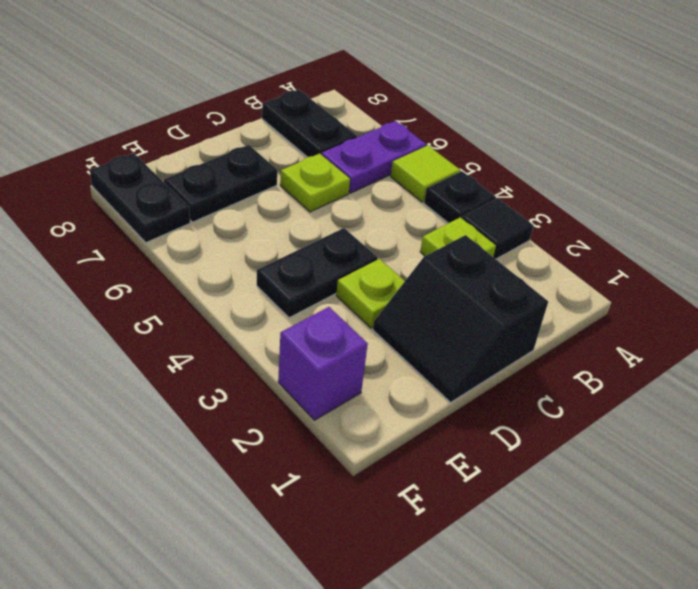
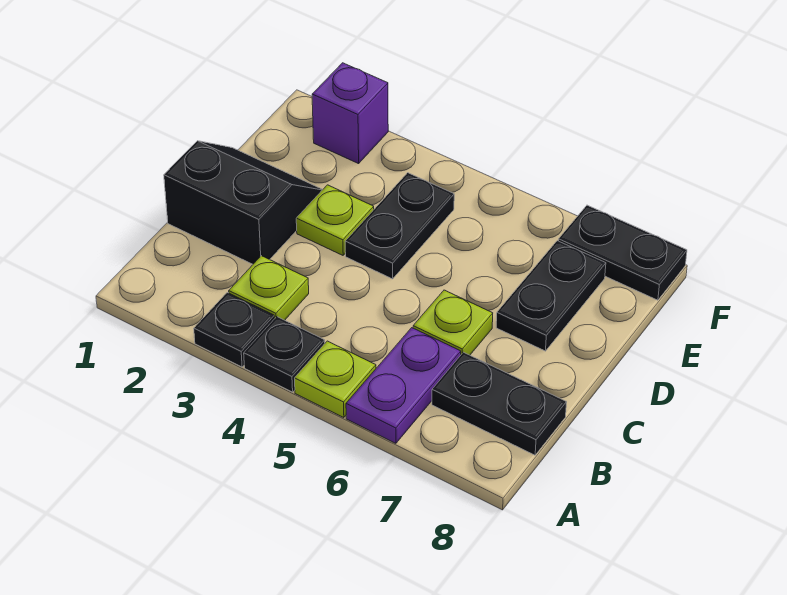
black 1x1 tile [462,198,533,259] -> black 1x1 plate [194,293,274,367]
lime 1x1 tile [391,145,460,202] -> lime 1x1 plate [295,341,376,418]

